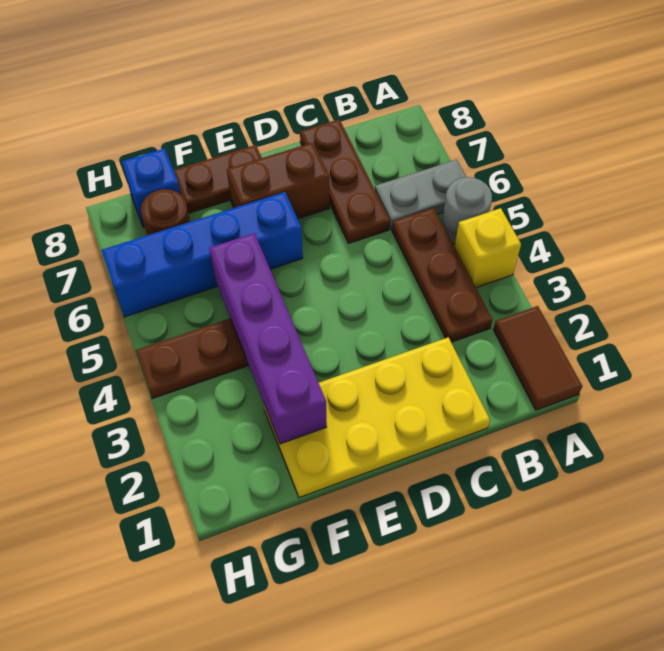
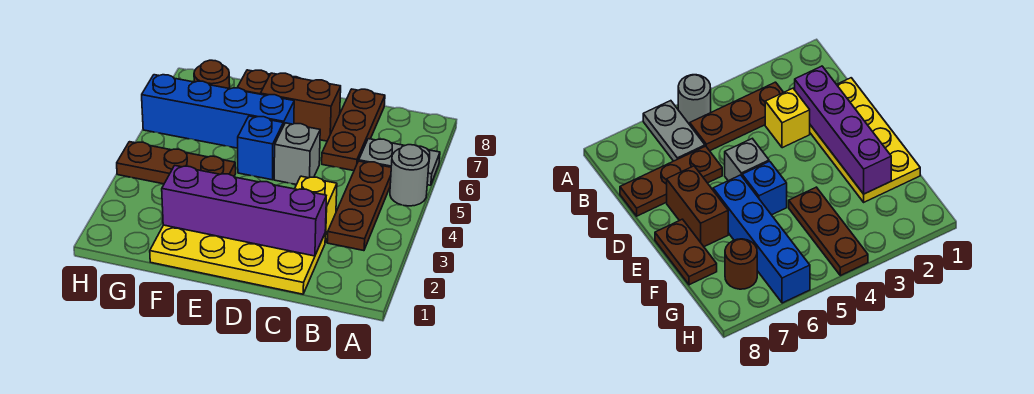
brown 1x2 tile [493,306,582,410] -> none
yellow 1x1 brick [454,208,521,287] -> yellow 1x1 brick moved to [295,176,337,243]
none -> grey 1x1 brick [274,123,320,184]
purple 1x4 brick [209,233,327,444] -> purple 1x4 brick turned to [162,166,326,256]
blue 1x1 brick [122,148,181,228] -> blue 1x1 brick moved to [238,116,283,180]

